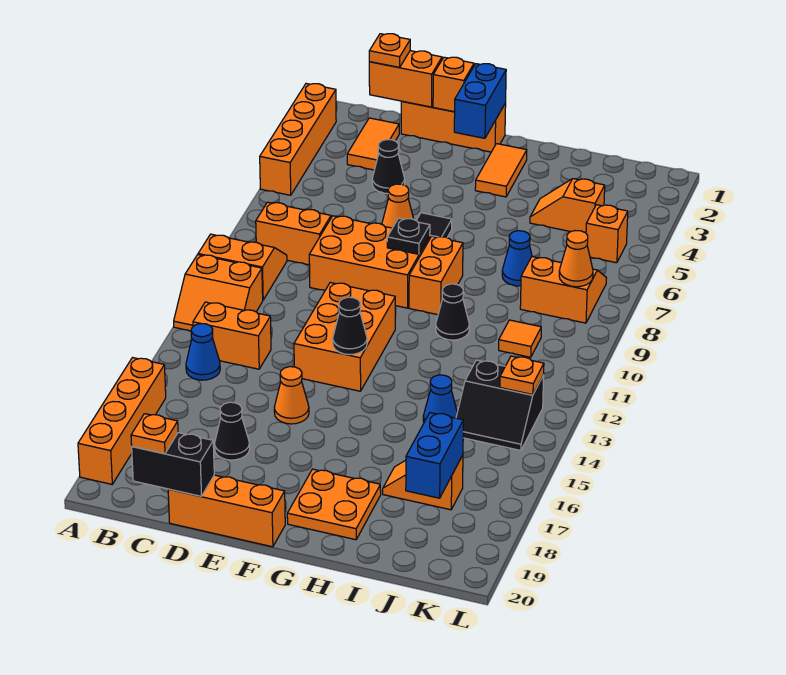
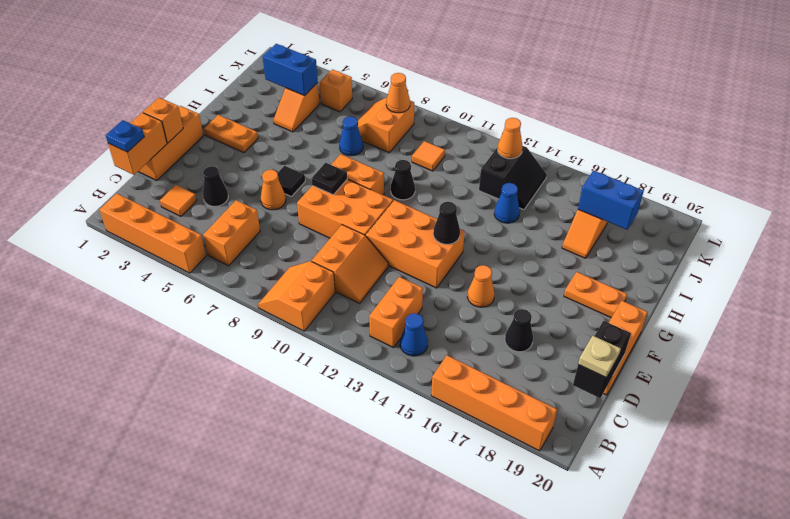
orange 2x2 slope [174,255,263,331] -> orange 2x2 slope moved to [312,225,388,303]
orange 1x2 brick [256,202,331,265] -> orange 1x2 brick moved to [203,200,260,266]
orange 1x1 plate [369,34,410,67] -> blue 1x1 plate [106,120,144,152]
orange 1x2 tile [347,118,399,170] -> orange 1x1 tile [160,185,197,216]
orange 1x1 plate [131,414,178,454] -> tan 1x1 plate [578,336,621,378]
orange 2x3 brick [309,216,430,308] -> orange 2x3 brick turned to [297,179,393,238]
blue 1x2 brick [454,64,506,138] -> blue 1x2 brick moved to [263,44,318,95]
orange 1x2 tile [475,144,527,197] -> orange 1x2 plate [204,115,258,153]
orange 2x2 plate [287,469,381,540] -> orange 1x2 plate [564,272,627,318]
orange 1x1 plate [500,356,544,395] -> orange 1x1 cone [498,118,523,159]

